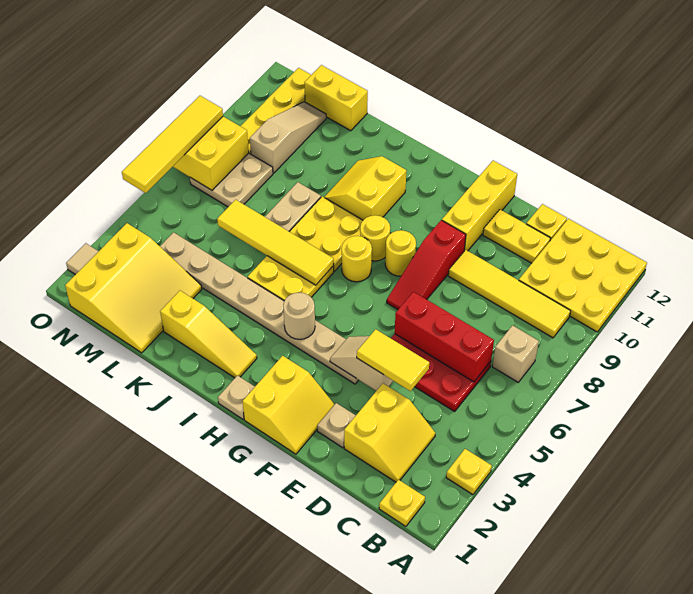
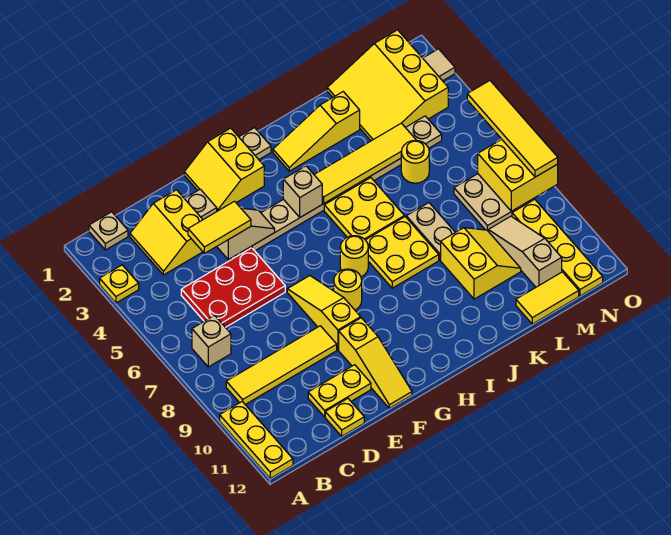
yellow 3x3 plate [519,219,647,332] -> yellow 1x3 plate [220,402,293,478]
yellow 1x1 plate [379,480,425,526] -> tan 1x1 plate [89,212,128,250]
red 1x3 brick [395,292,494,382] -> none
red 1x3 slope [387,220,466,310] -> yellow 1x3 slope [287,276,361,350]
yellow 1x3 brick [442,161,517,251] -> yellow 1x3 slope [339,318,412,408]
tan 1x1 round brick [283,293,315,339] -> tan 1x1 brick [283,166,322,217]
yellow 1x1 round brick [360,215,390,261] -> yellow 1x1 round brick moved to [401,140,429,183]
yellow 1x4 tile [217,200,334,285] -> yellow 1x4 tile moved to [314,123,416,204]
yellow 2x2 slope [324,156,406,220] -> yellow 2x2 slope moved to [441,228,521,299]
yellow 1x2 brick [304,65,368,131] -> yellow 1x2 tile [516,272,579,324]
tan 1x3 slope [250,102,327,173] -> tan 1x3 slope turned to [488,216,562,287]

